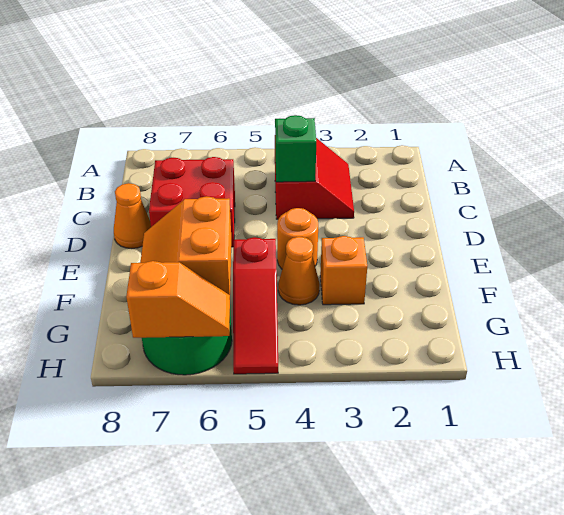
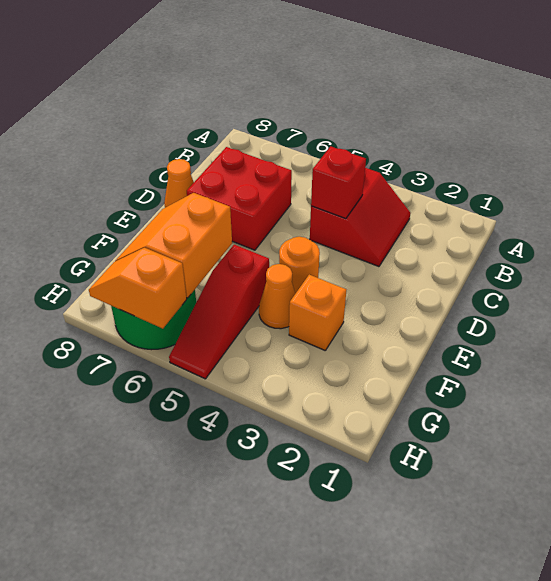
green 1x1 brick [275,115,316,182] -> red 1x1 brick [311,146,366,219]
orange 1x2 slope [126,261,230,338] -> orange 1x2 slope turned to [89,248,187,329]

